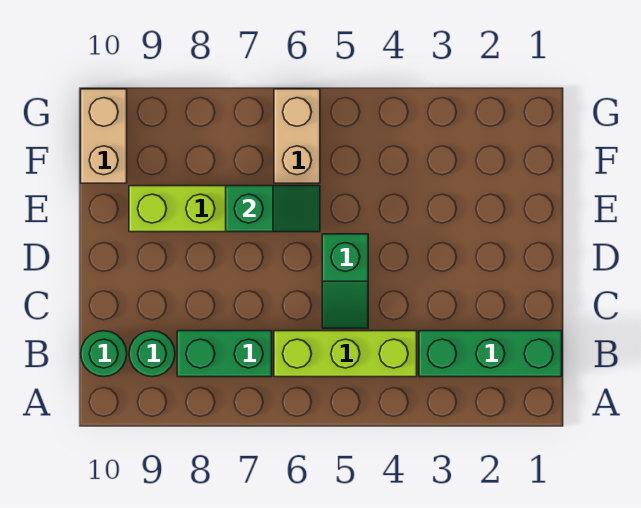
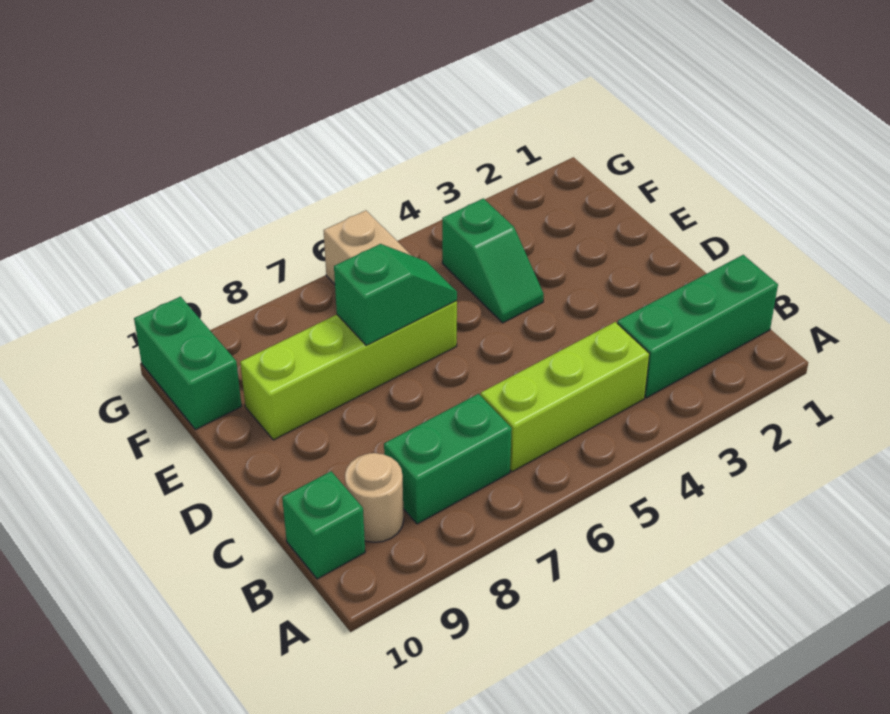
green 1x1 round brick [129,331,175,377] -> tan 1x1 round brick [345,453,404,542]
green 1x1 round brick [81,331,127,377] -> green 1x1 brick [282,471,365,579]
green 1x2 slope [322,234,368,328] -> green 1x2 slope moved to [442,198,544,323]
tan 1x2 brick [81,89,127,183] -> green 1x2 brick [134,297,242,430]

